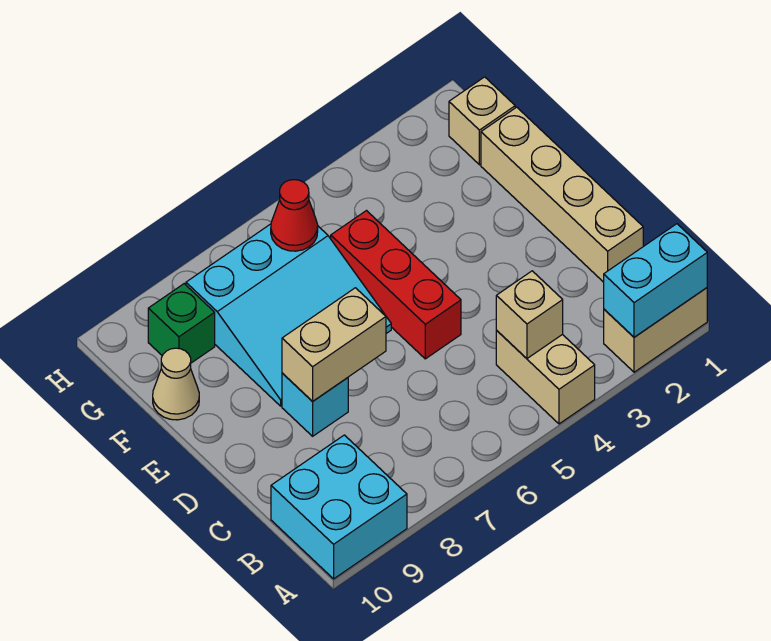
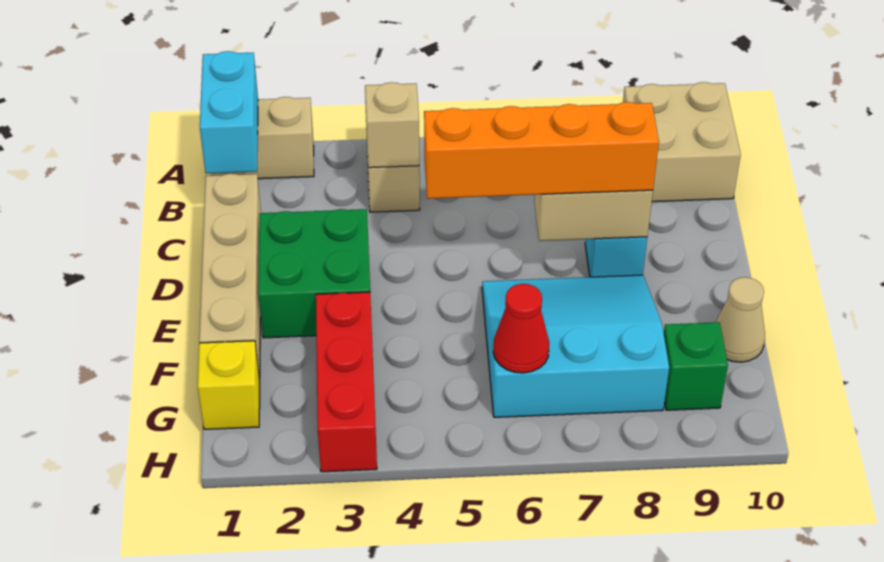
cyan 1x2 brick [604,224,707,337] -> cyan 1x2 brick turned to [200,51,258,174]
cyan 2x2 brick [271,435,407,579] -> tan 2x2 brick [623,82,741,202]
none -> green 2x2 brick [258,209,370,338]
red 1x3 brick [331,211,461,359] -> red 1x3 brick moved to [316,292,377,472]
none -> orange 1x4 brick [424,102,659,199]
tan 1x1 brick [449,77,515,165] -> yellow 1x1 brick [198,341,260,429]

